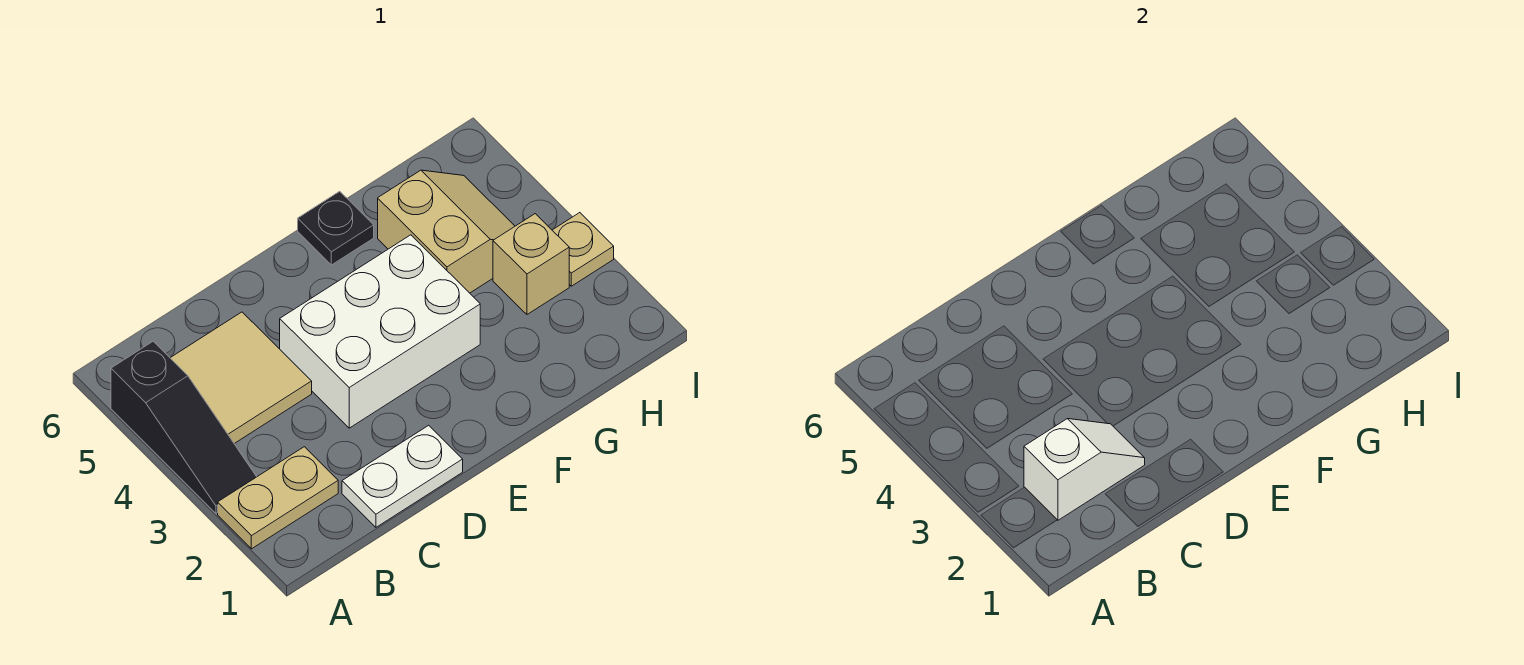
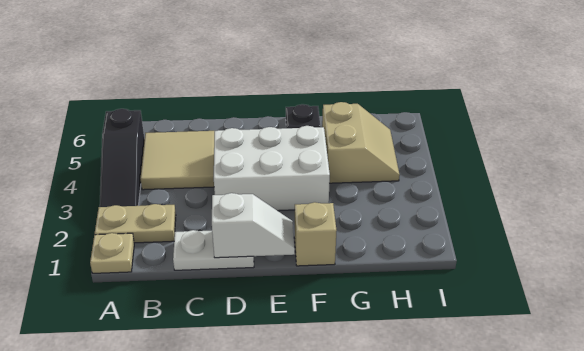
white 1x2 slope [1024,419,1145,520] -> white 1x2 slope moved to [212,193,295,258]
tan 1x1 brick [493,214,569,314] -> tan 1x1 brick moved to [294,202,337,266]
tan 1x1 plate [552,213,614,286] -> tan 1x1 plate moved to [90,233,134,273]

